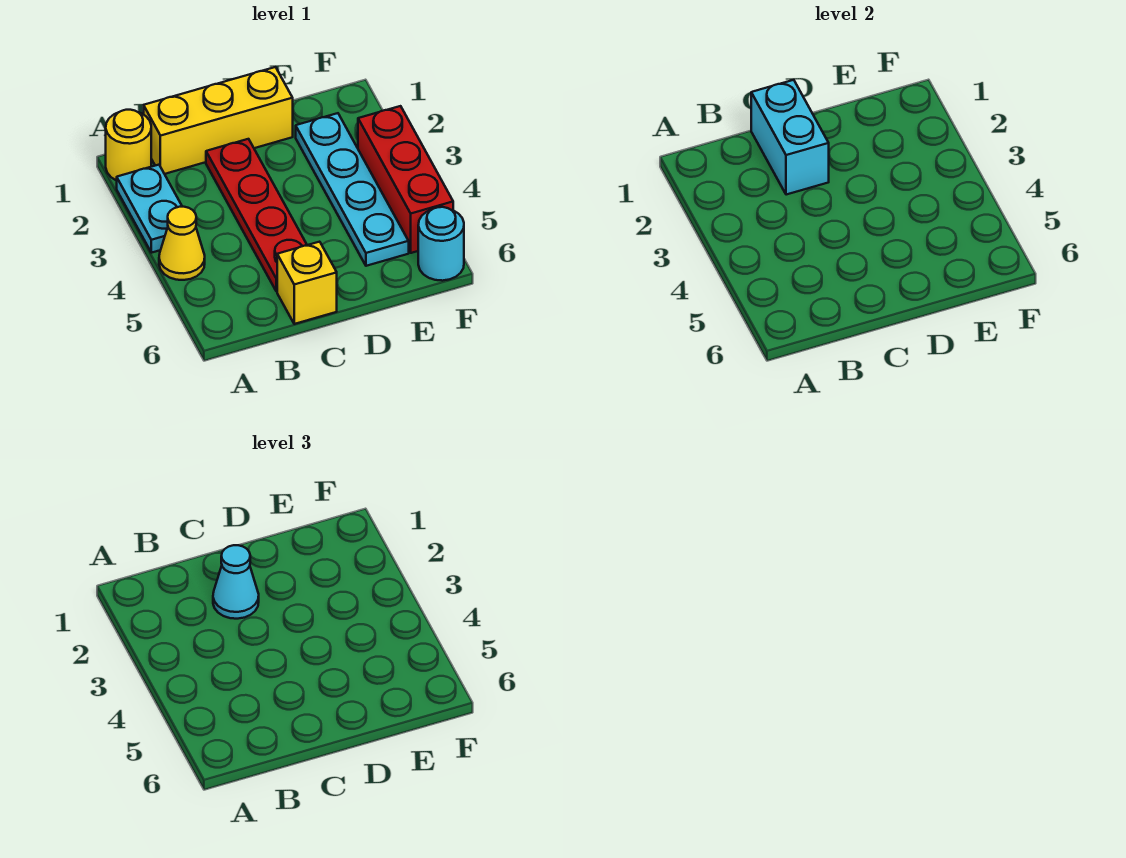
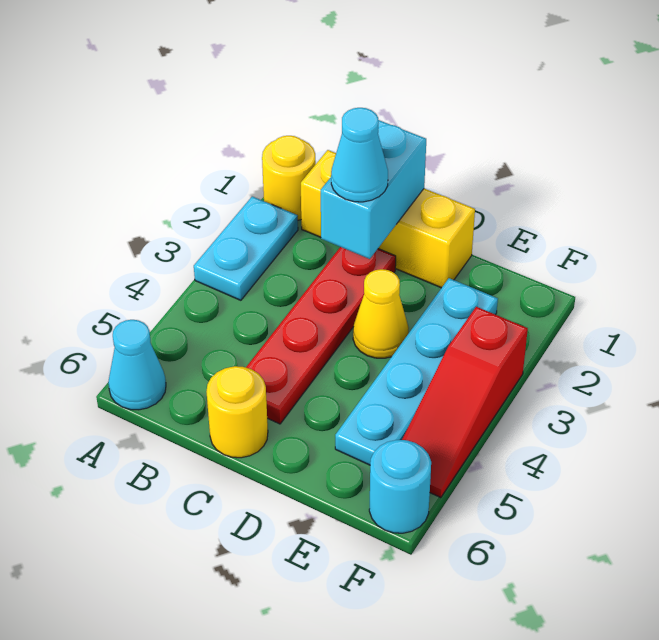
yellow 1x1 cone [159,207,205,280] -> yellow 1x1 cone moved to [353,269,409,358]
none -> cyan 1x1 cone [108,320,166,410]
yellow 1x1 brick [277,242,337,324] -> yellow 1x1 round brick [206,366,268,458]
red 1x3 brick [358,106,453,253] -> red 1x3 slope [402,307,528,498]

